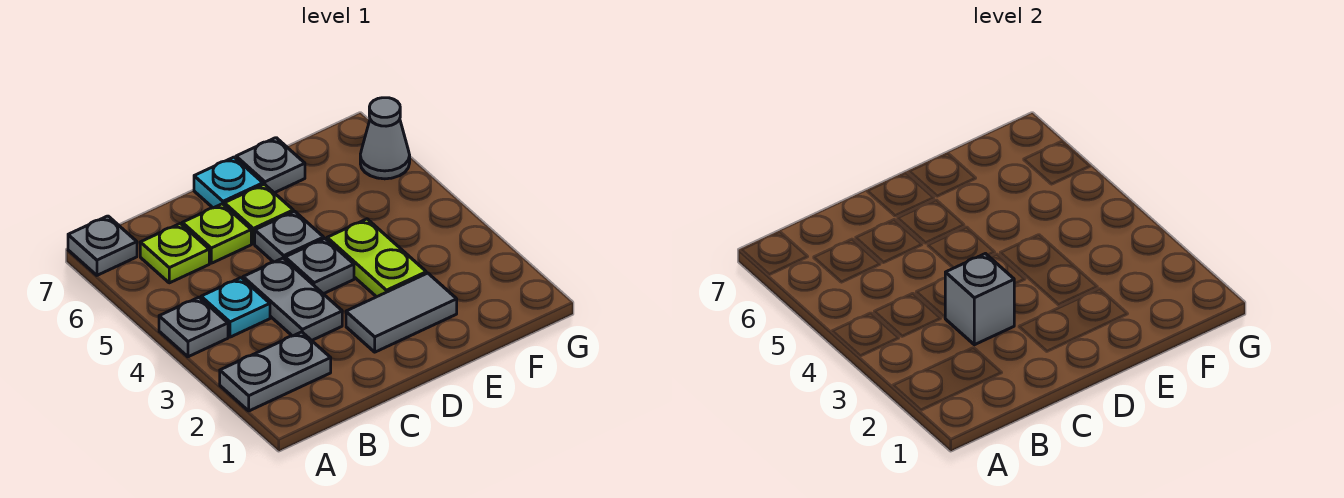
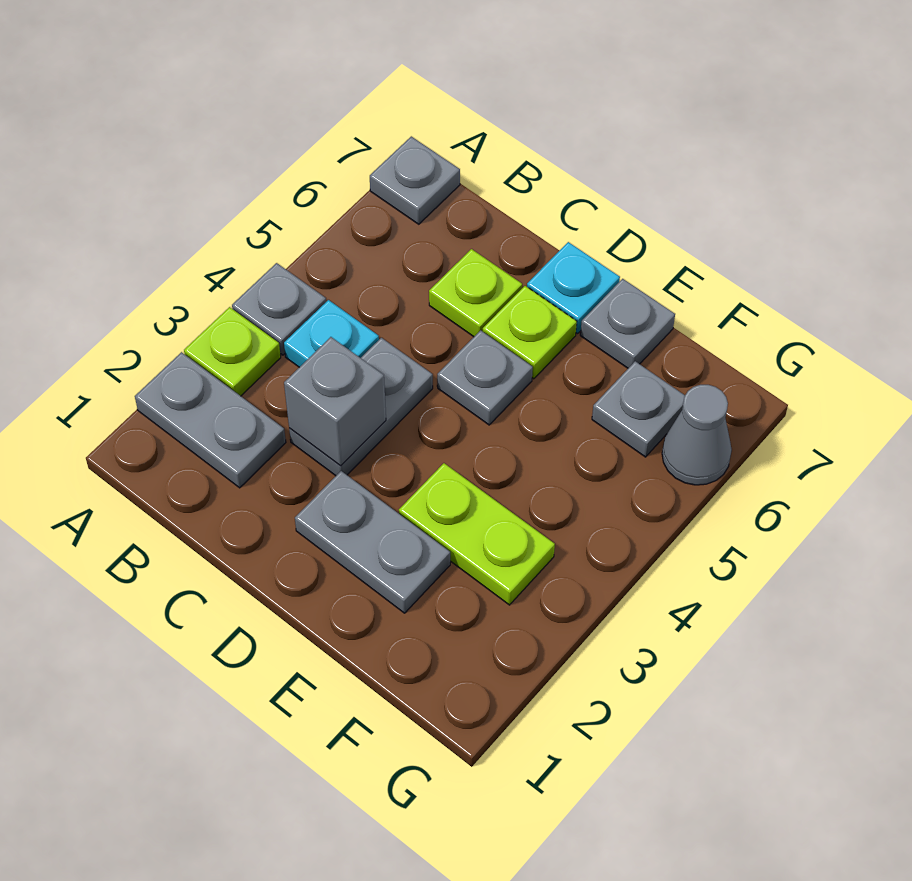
lime 1x1 plate [140,223,209,283] -> lime 1x1 plate moved to [184,307,281,396]
grey 1x2 tile [346,273,457,352] -> grey 1x2 plate [295,471,450,613]
grey 1x1 plate [285,239,354,294] -> grey 1x1 plate moved to [592,361,685,457]
lime 1x2 plate [327,219,426,297] -> lime 1x2 plate turned to [399,463,555,605]

